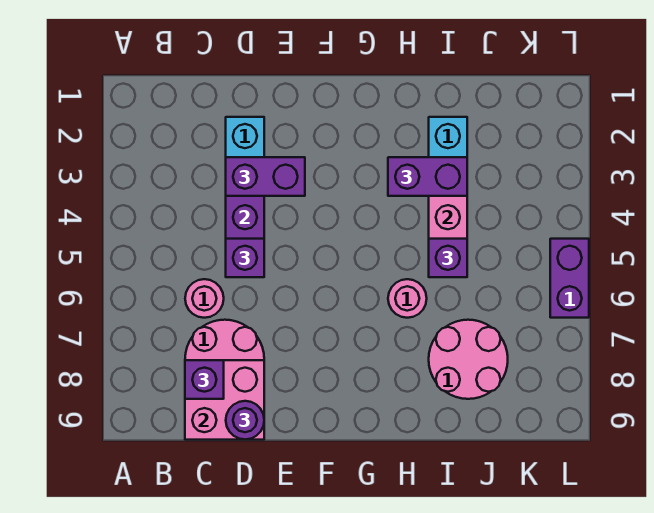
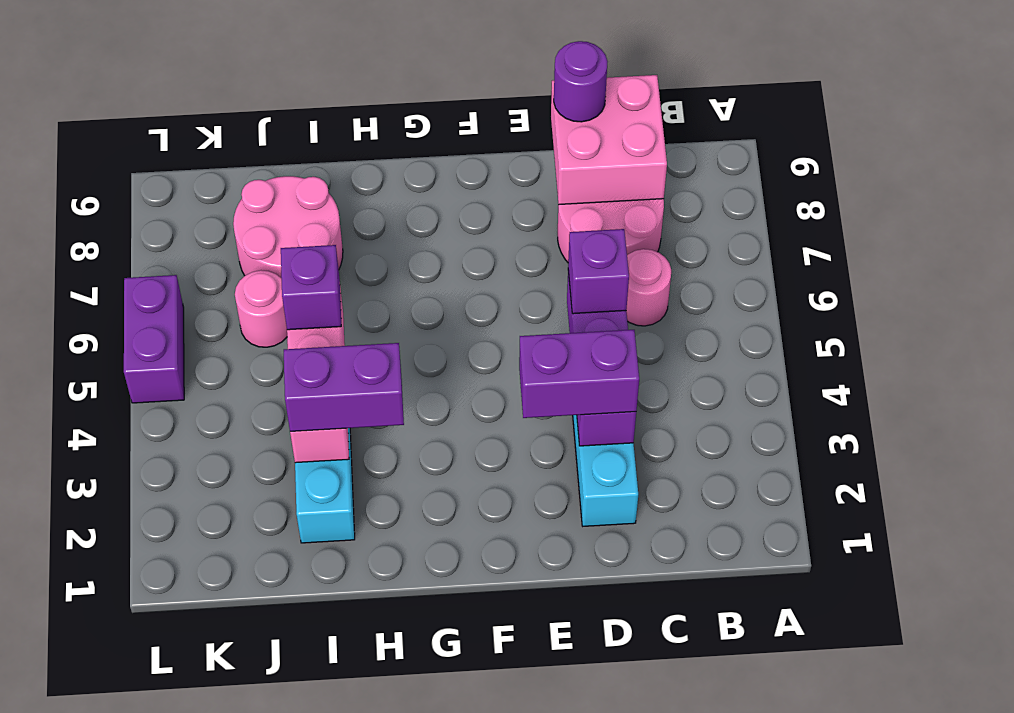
purple 1x1 brick [185,360,224,399] -> none
pink 1x1 round brick [388,279,427,318] -> pink 1x1 round brick moved to [235,270,287,347]

